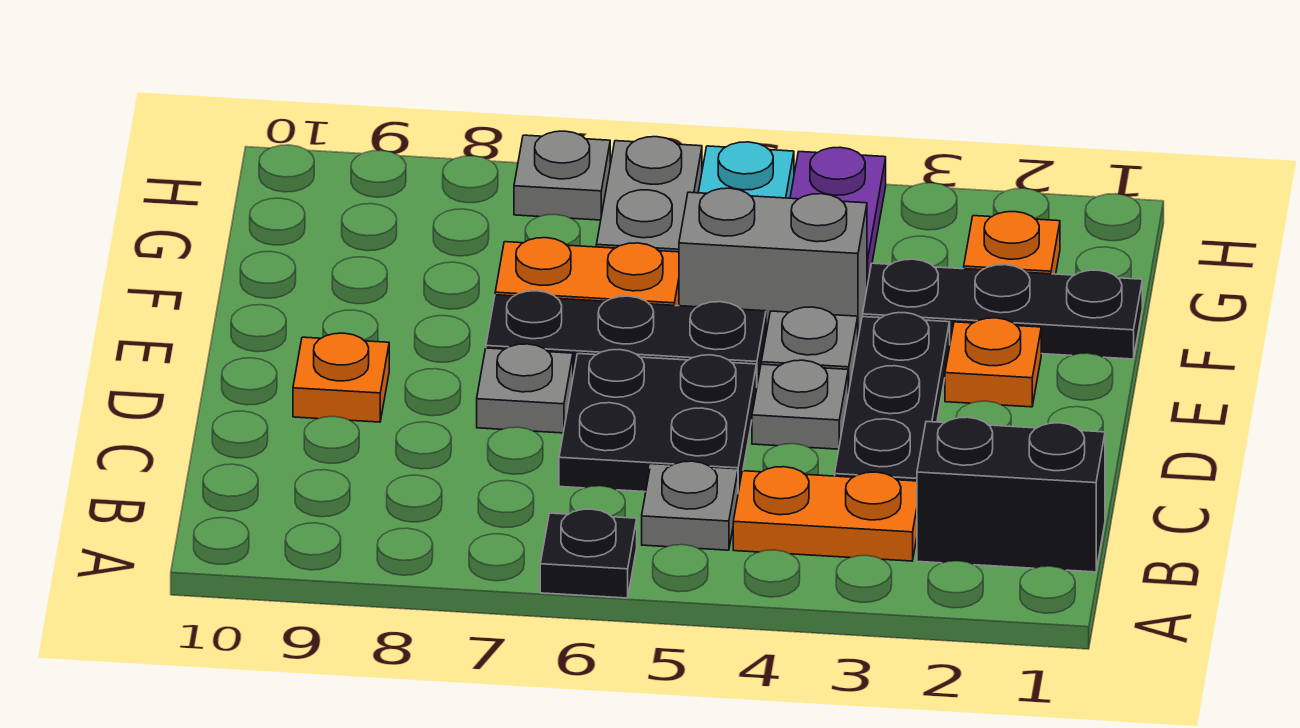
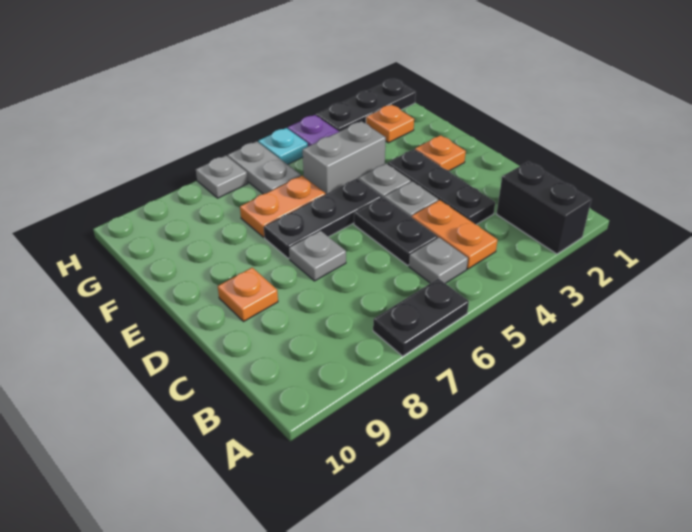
black 1x1 plate [540,509,637,598] -> black 1x2 plate [373,278,469,356]
black 1x2 brick [917,417,1105,572] -> black 1x2 brick turned to [497,161,591,254]
orange 1x2 plate [733,467,917,561] -> orange 1x2 plate turned to [412,200,498,269]
black 2x2 plate [559,350,757,492] -> black 1x2 plate [354,197,438,265]
black 1x3 plate [863,259,1142,359] -> black 1x3 plate moved to [316,79,416,132]

